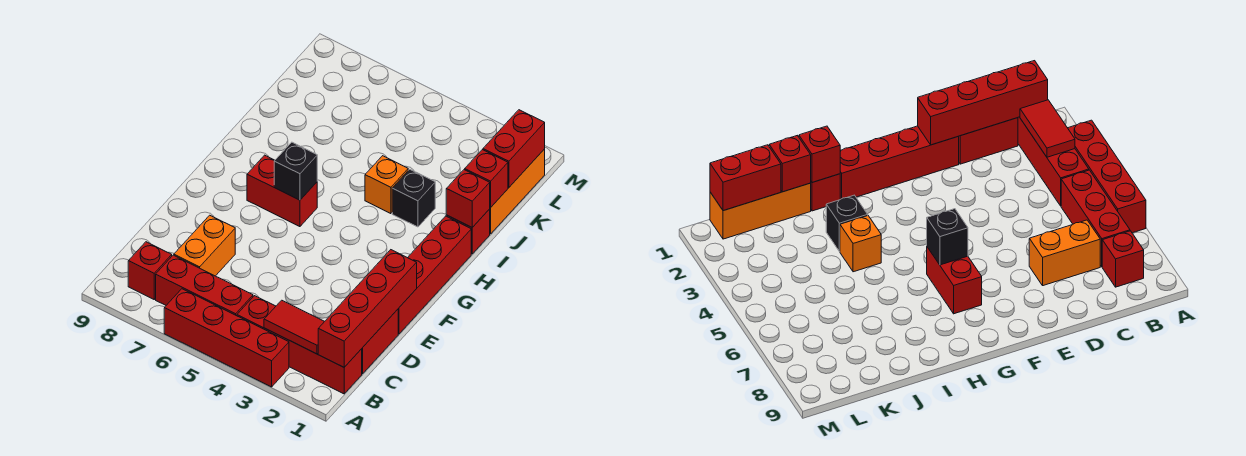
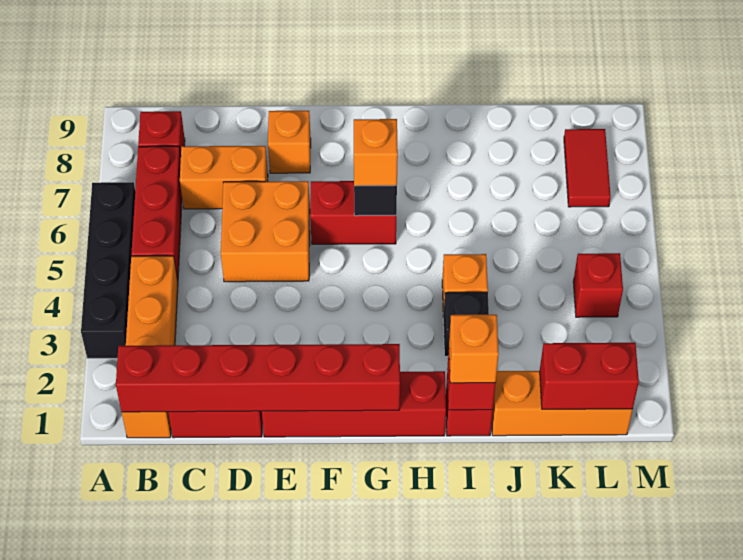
red 1x4 brick [164,289,289,387] -> black 1x4 brick [81,182,135,358]
red 1x4 brick [237,296,362,394] -> orange 1x4 brick [122,256,178,438]
red 1x4 brick [318,250,417,367] -> red 1x6 brick [116,344,400,412]
red 1x2 tile [264,300,325,354] -> red 1x2 tile moved to [564,129,611,207]
none -> orange 2x2 brick [221,181,310,282]
none -> orange 1x1 brick [268,111,311,173]
red 1x2 brick [247,155,317,227] -> red 1x2 brick turned to [310,181,396,244]
none -> orange 1x1 brick [354,119,398,186]
none -> orange 1x1 brick [449,315,499,383]
red 1x1 brick [465,150,508,208] -> red 1x1 brick moved to [573,253,623,317]

